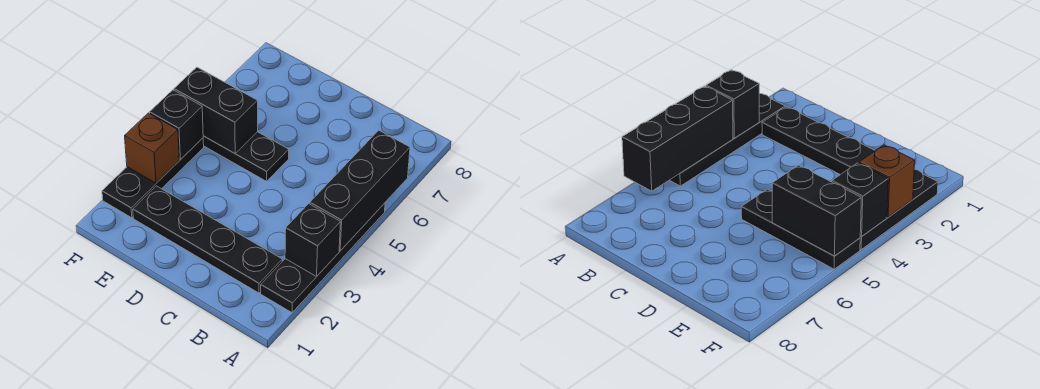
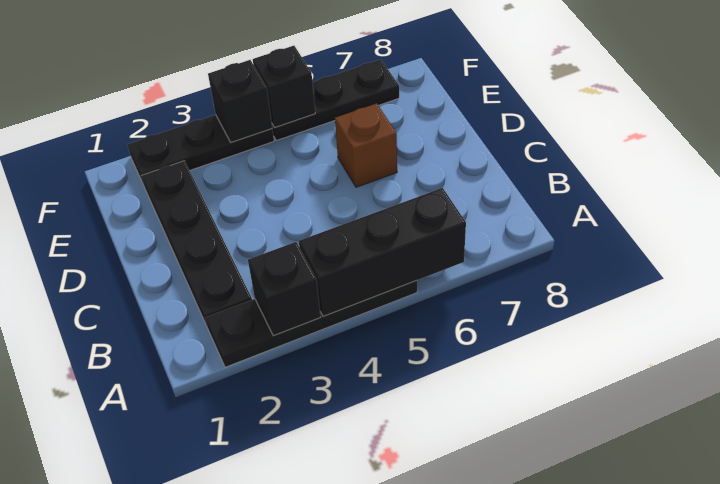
black 1x3 plate [203,132,289,181] -> black 1x3 plate turned to [272,59,399,141]
black 1x2 brick [174,67,258,153] -> black 1x1 brick [253,46,315,128]
brown 1x1 brick [125,113,179,183] -> brown 1x1 brick moved to [335,103,397,187]

